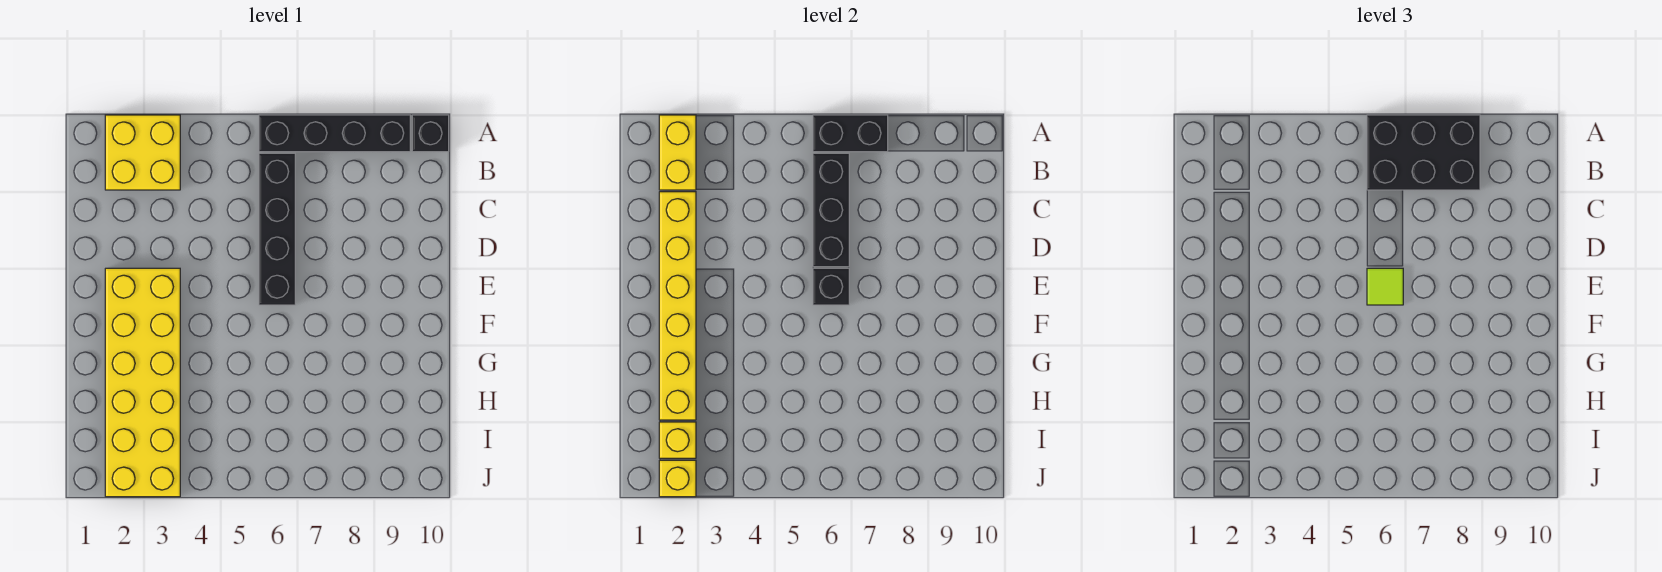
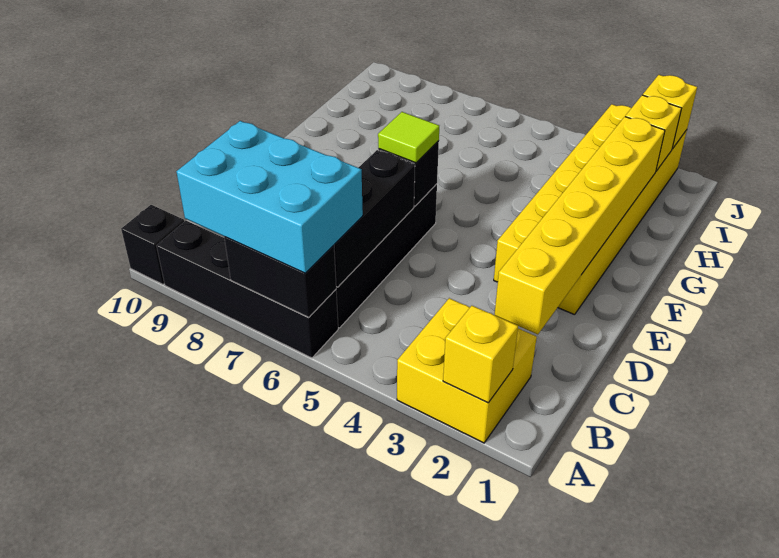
yellow 1x2 brick [659,115,696,190] -> yellow 1x1 brick [443,306,518,403]
black 2x3 brick [1367,115,1480,190] -> cyan 2x3 brick [176,121,363,273]

